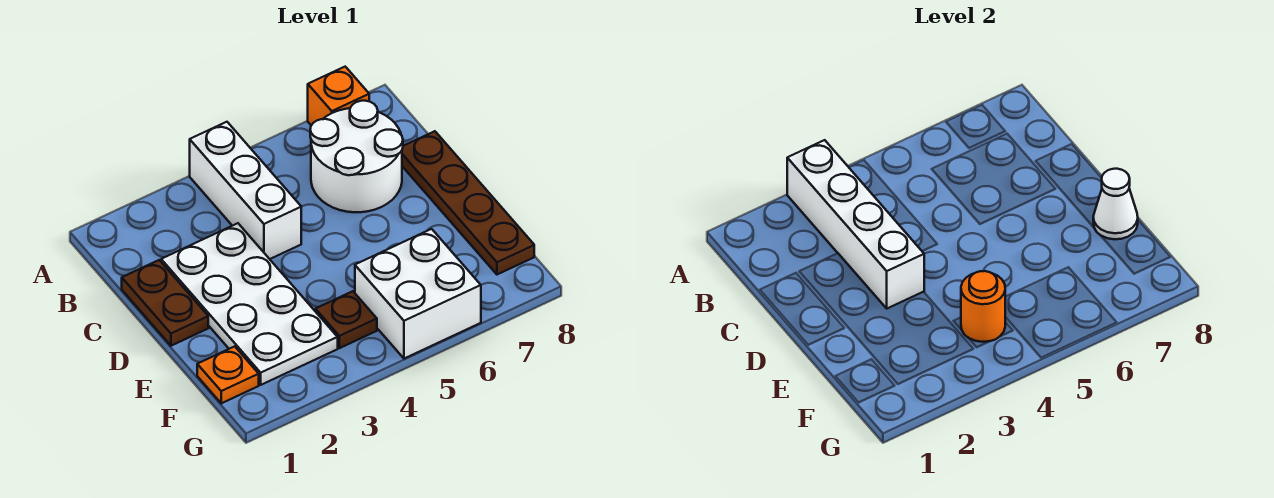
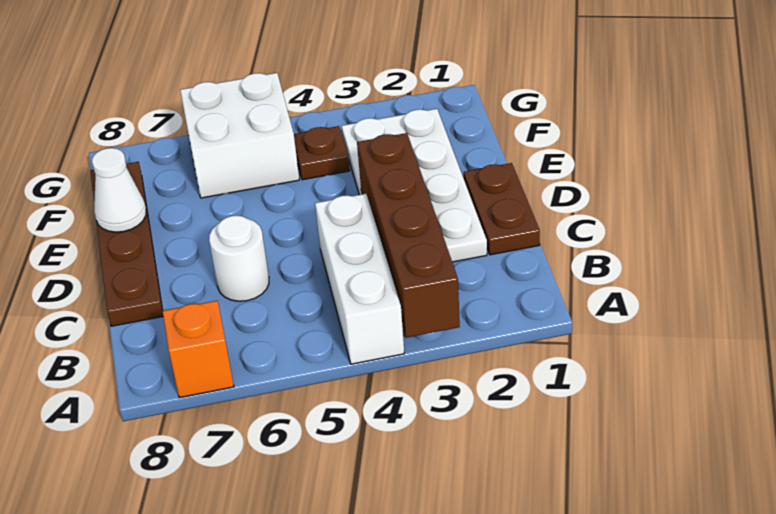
white 1x4 brick [787,140,924,308] -> brown 1x4 brick [357,133,460,338]
white 2x2 round brick [310,101,403,212] -> white 1x1 round brick [209,216,269,301]
orange 1x1 plate [197,346,259,403] -> none
orange 1x1 round brick [961,271,1005,342] -> none

